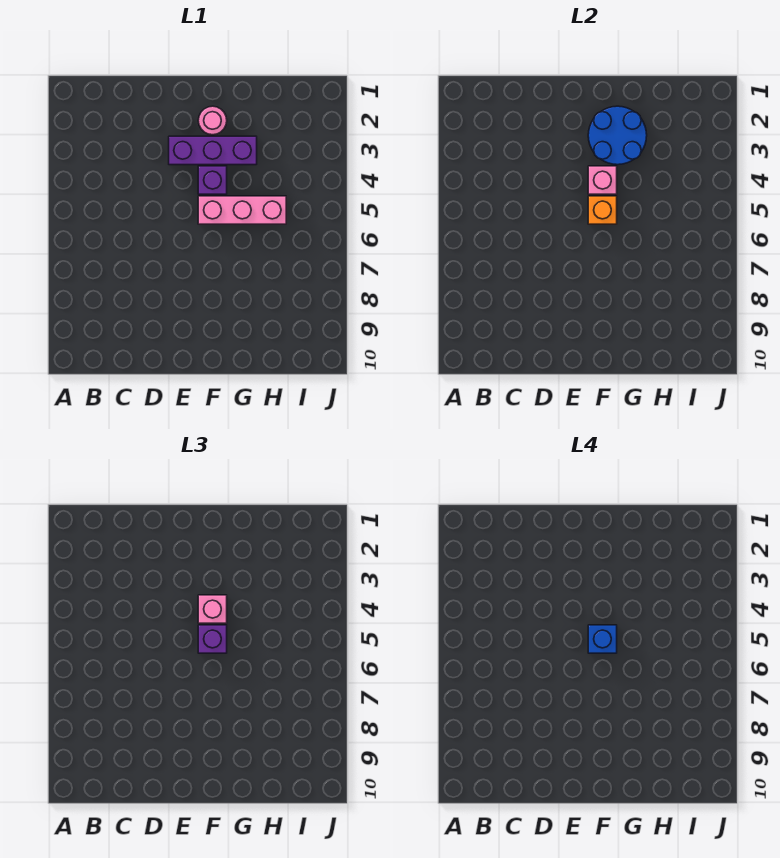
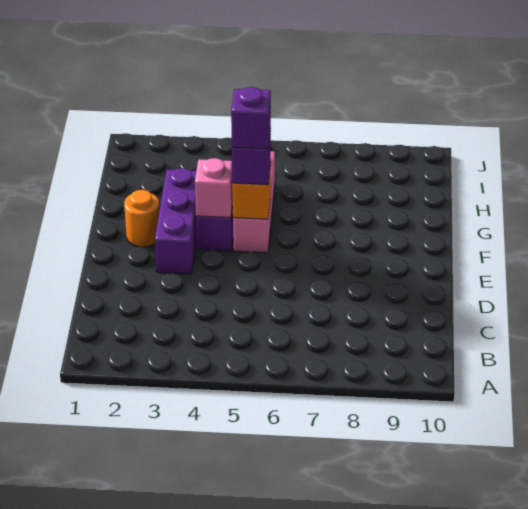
pink 1x1 round brick [198,106,227,135] -> orange 1x1 round brick [124,190,159,247]
blue 2x2 round brick [588,106,647,165] -> none
pink 1x1 brick [198,595,227,623] -> none
blue 1x1 brick [588,625,617,653] -> purple 1x1 brick [231,87,271,149]

